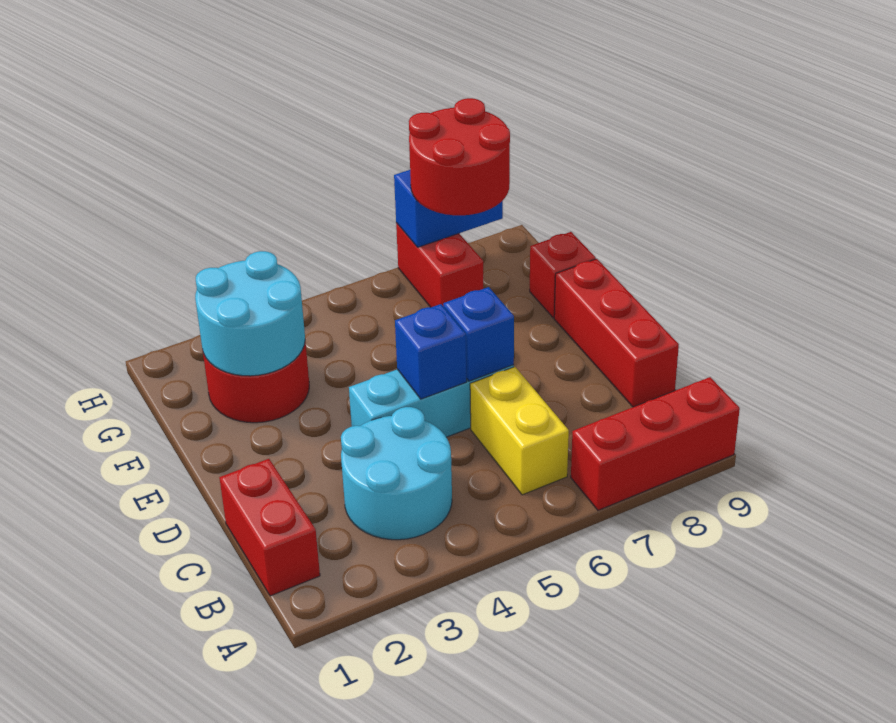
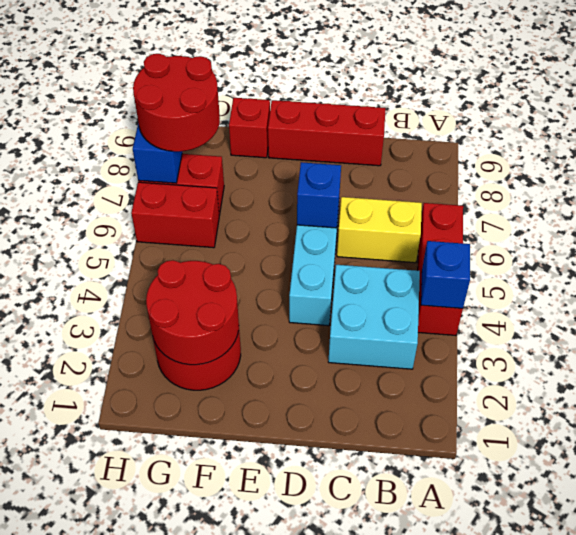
red 1x3 brick [571,377,740,510] -> red 1x3 brick moved to [418,203,463,335]
red 1x2 brick [219,459,320,596] -> red 1x2 brick moved to [131,182,219,248]
cyan 2x2 round brick [341,407,452,540] -> cyan 2x2 brick [328,265,420,369]
blue 1x1 brick [395,304,467,399] -> blue 1x1 brick moved to [421,241,470,308]
cyan 2x2 round brick [195,251,305,376] -> red 2x2 round brick [146,260,239,365]

